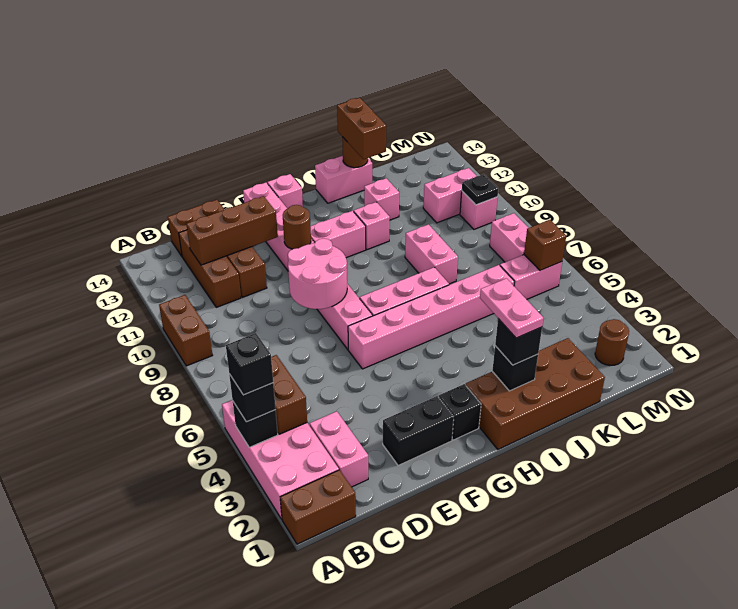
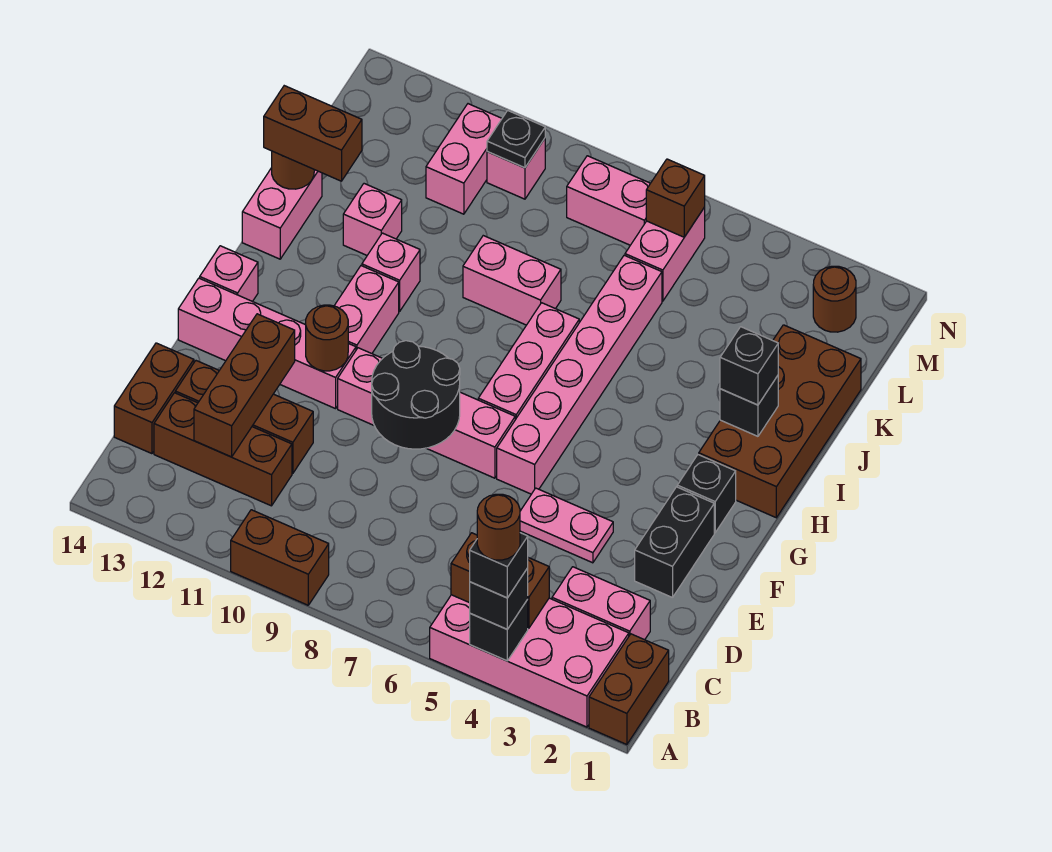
none -> brown 1x1 round brick [477,494,520,560]
pink 2x2 round brick [288,238,347,309] -> black 2x2 round brick [372,341,460,449]
pink 1x2 plate [480,278,543,338] -> pink 1x2 plate moved to [520,488,613,563]

